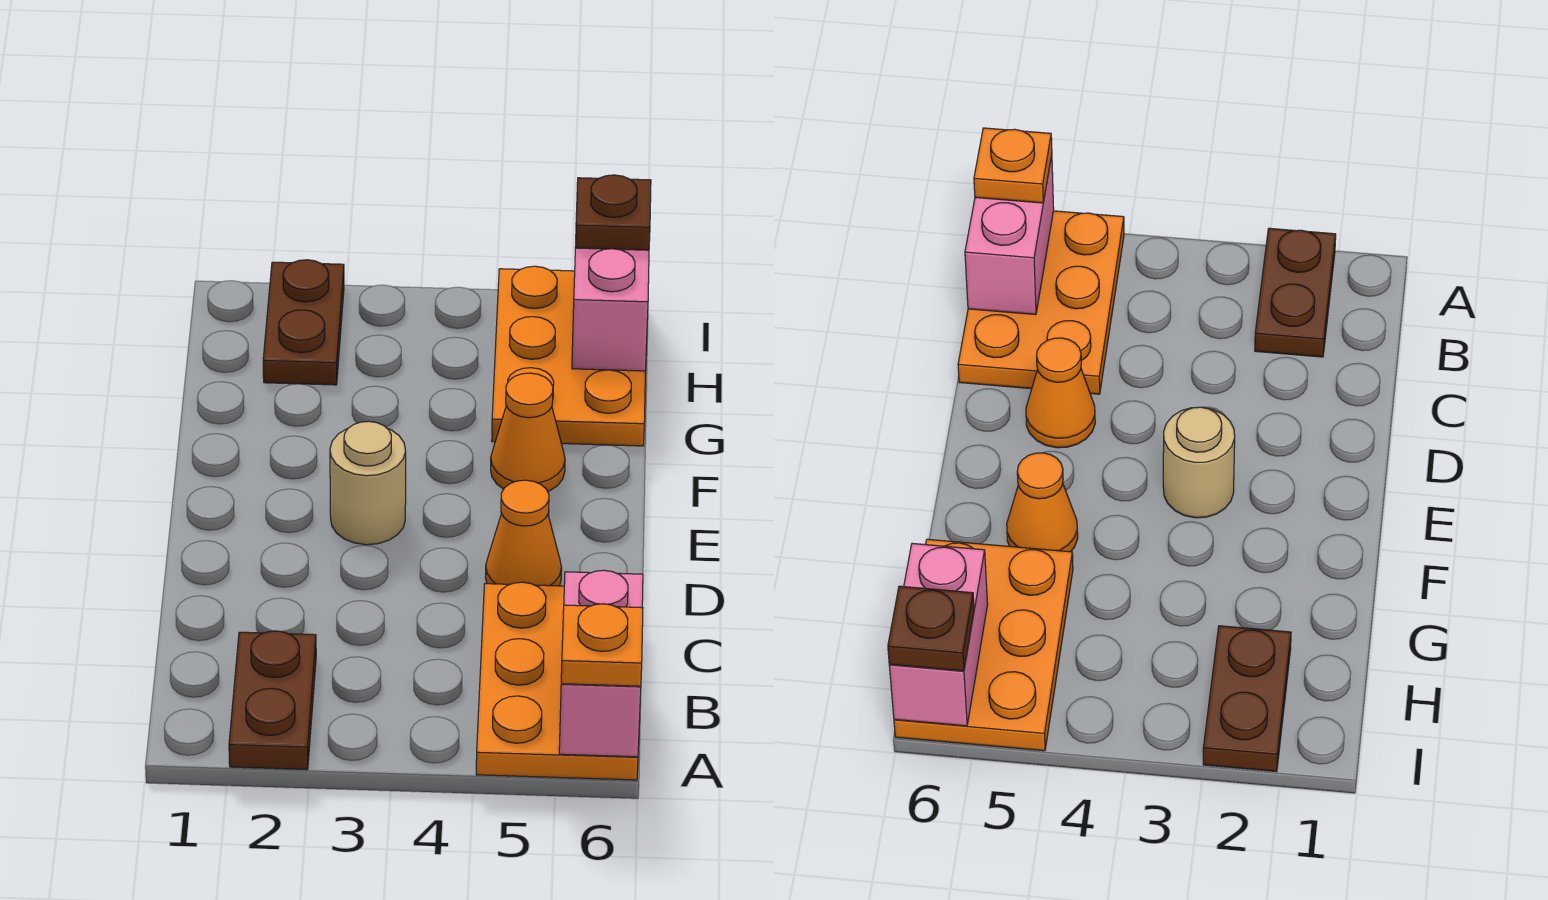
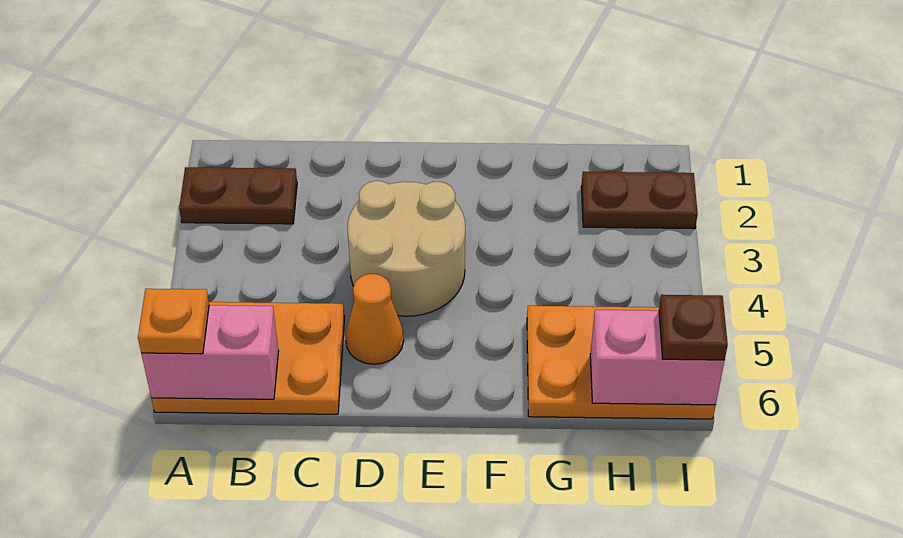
tan 1x1 round brick [330,421,406,545] -> tan 2x2 round brick [347,181,465,316]
orange 1x1 cone [491,373,565,491] -> none

